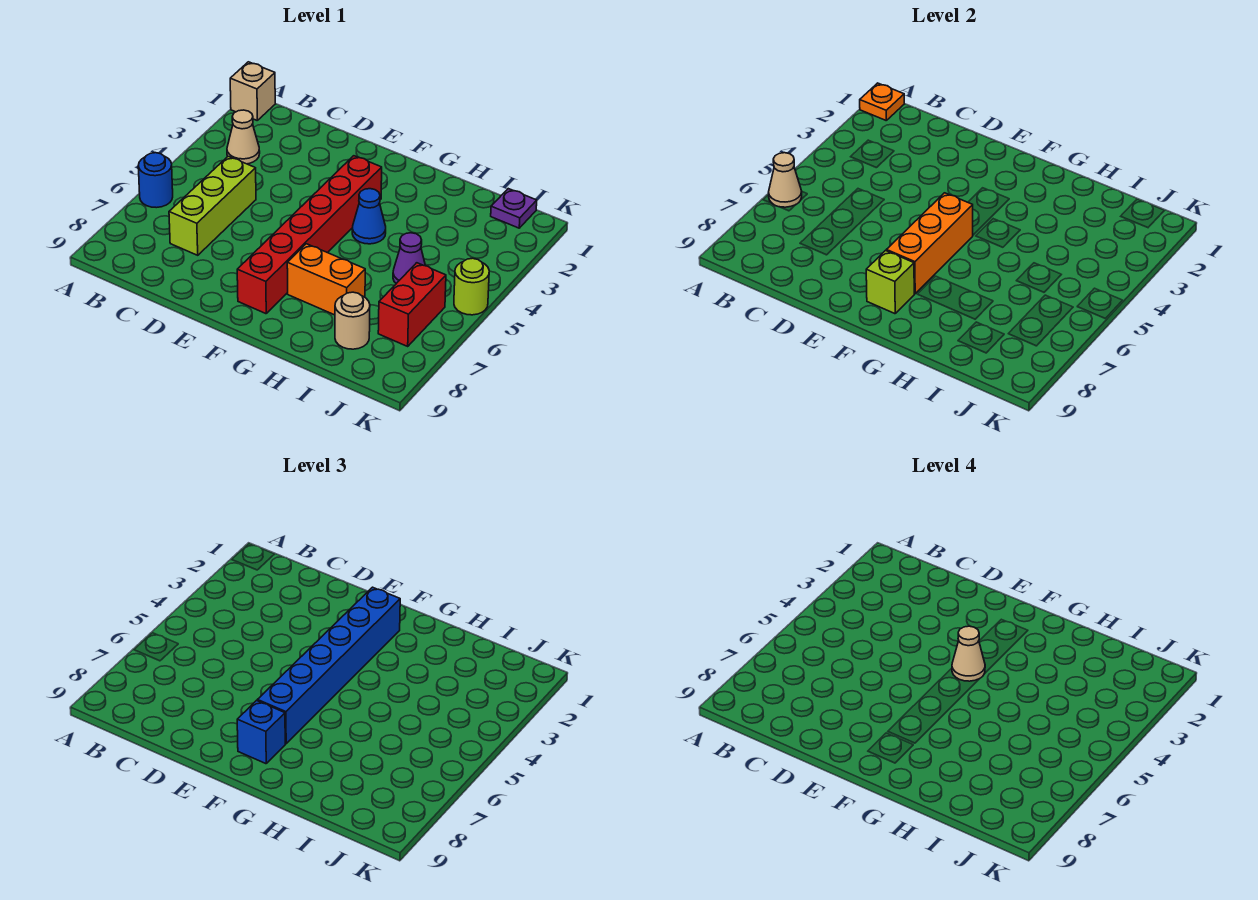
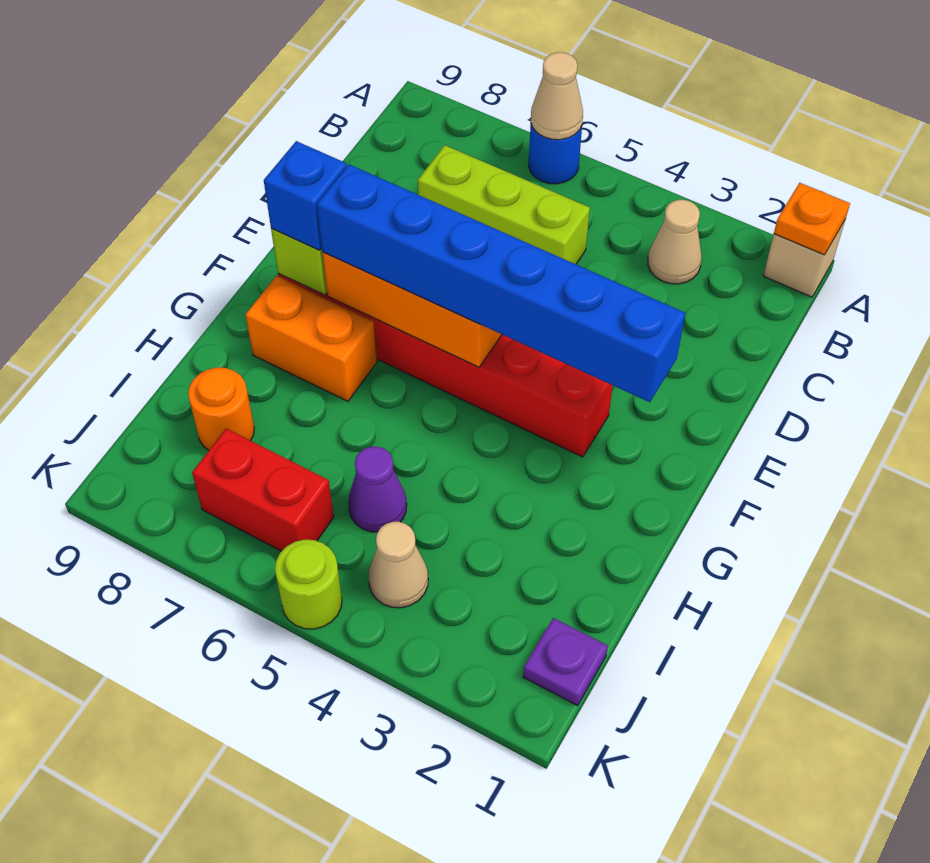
tan 1x1 cone [952,626,985,681] -> tan 1x1 cone moved to [368,522,428,608]
blue 1x1 cone [352,189,386,244] -> none
orange 1x2 brick [287,244,365,315] -> orange 1x2 brick turned to [245,276,377,401]
tan 1x1 round brick [335,292,370,349] -> orange 1x1 round brick [188,368,254,450]

